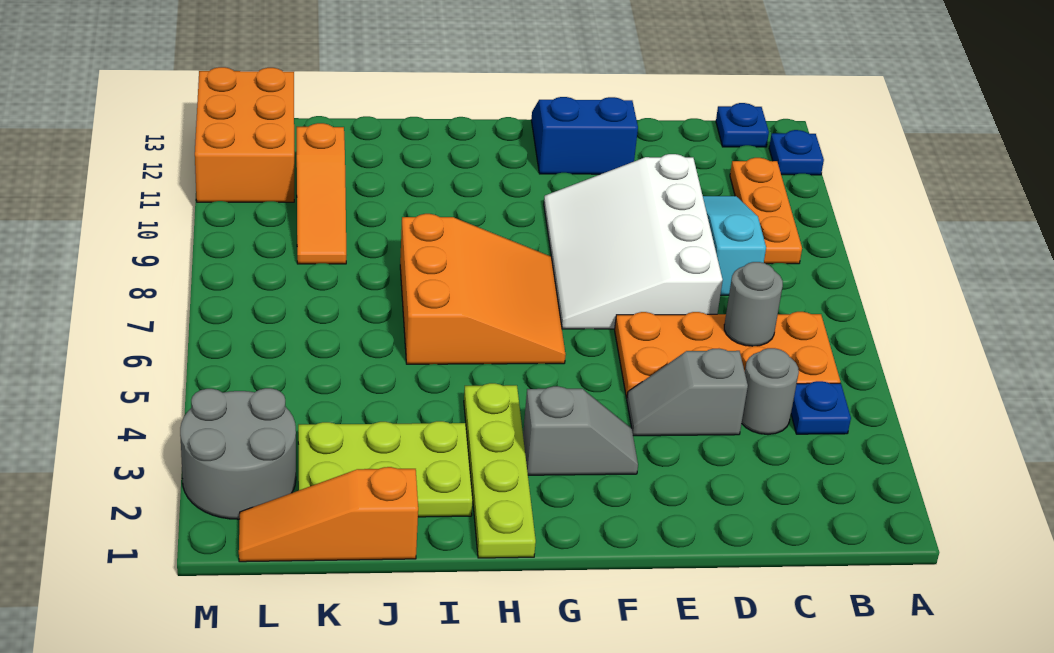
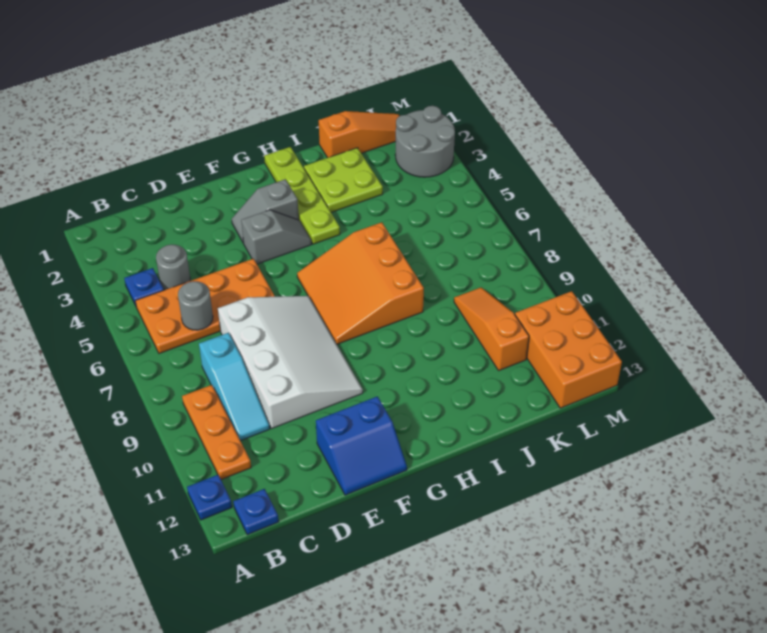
grey 1x2 slope [627,349,748,436] -> grey 1x2 slope moved to [241,210,312,264]
lime 2x3 plate [298,421,473,517] -> lime 2x2 plate [304,148,383,212]

